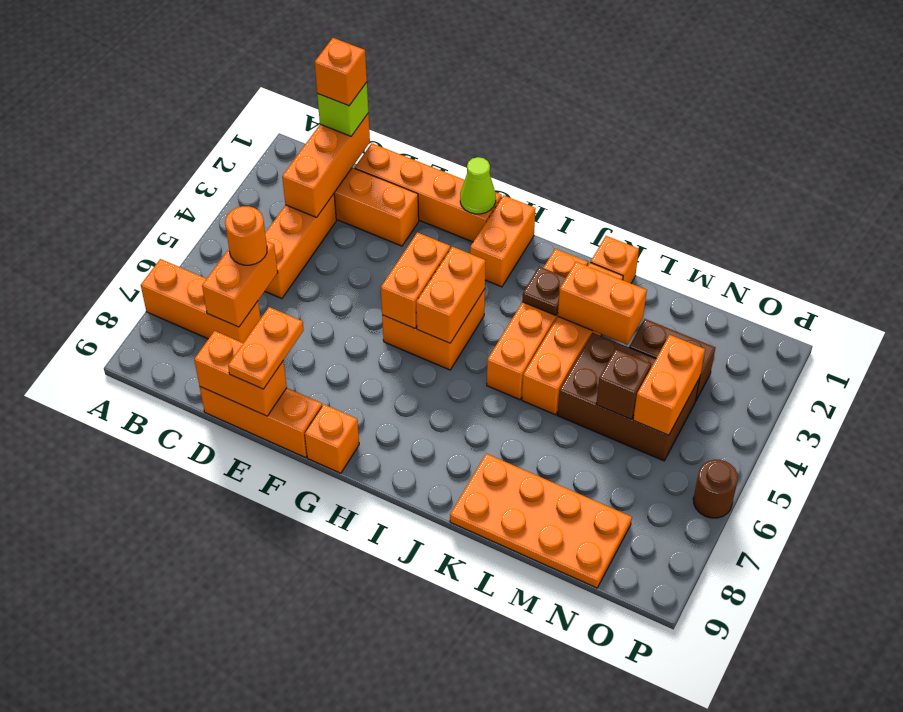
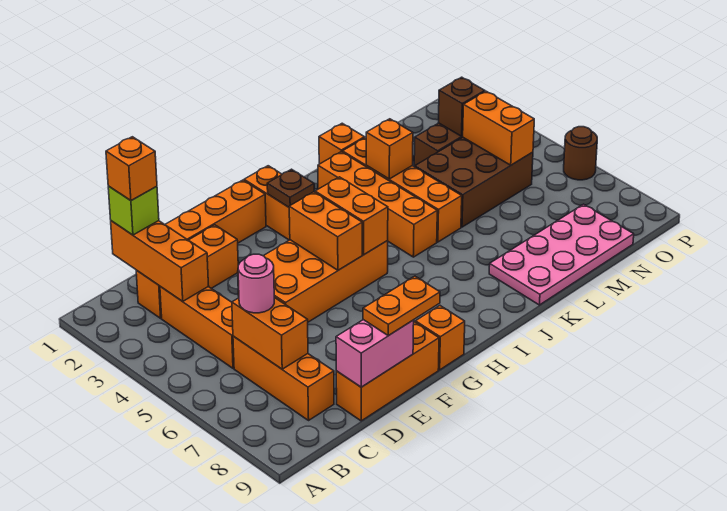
orange 1x3 brick [141,259,261,343] -> orange 1x3 brick turned to [233,336,334,420]
orange 1x1 round brick [225,206,267,265] -> pink 1x1 round brick [238,254,274,313]
orange 1x2 brick [194,331,287,416] -> pink 1x2 brick [336,320,414,387]
orange 1x2 plate [228,307,304,389] -> orange 1x2 plate turned to [363,276,440,336]
lime 1x1 cone [460,157,496,214] -> none
orange 2x2 brick [382,289,485,370] -> orange 2x4 brick [238,240,388,322]
brown 1x1 plate [522,267,566,315] -> brown 1x1 plate moved to [267,169,314,207]
orange 1x2 brick [558,262,647,345] -> orange 1x1 brick [366,119,413,179]
orange 2x4 plate [450,454,632,588] -> pink 2x4 plate [489,204,634,305]
brown 1x1 brick [596,349,651,419] -> brown 1x1 brick moved to [438,77,485,136]

